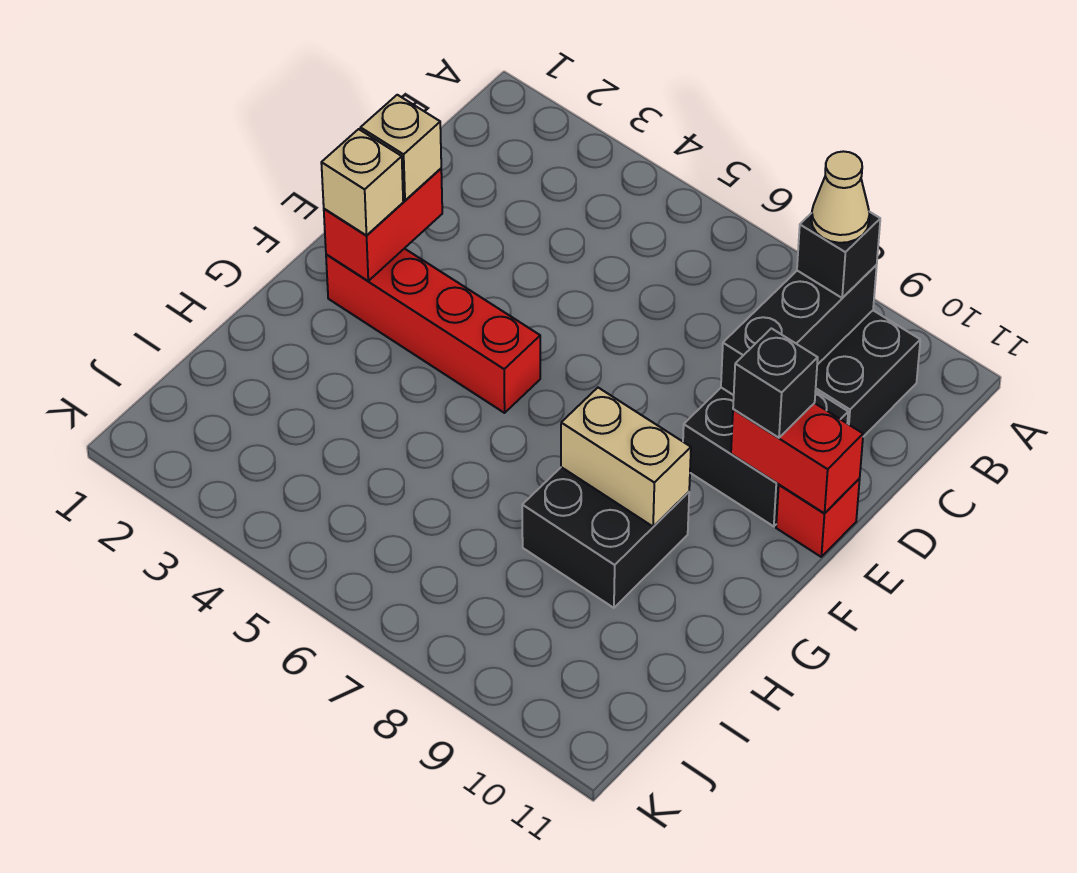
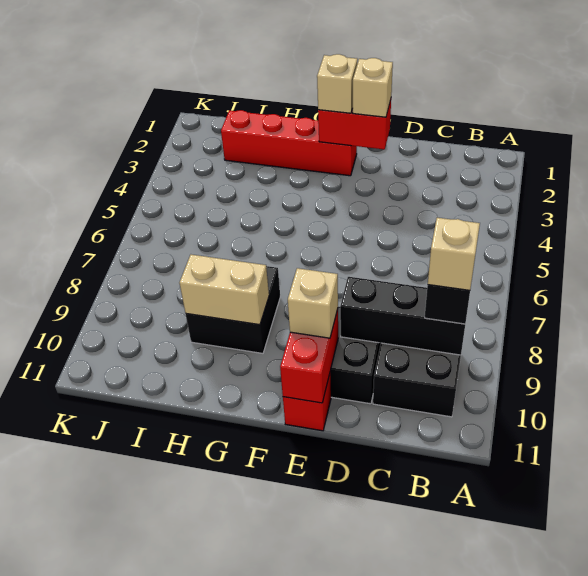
tan 1x1 cone [811,151,869,243] -> tan 1x1 brick [428,218,480,290]
black 1x1 brick [733,328,818,438] -> tan 1x1 brick [288,268,338,338]
red 1x4 brick [326,249,540,413] -> red 1x4 brick turned to [221,110,357,176]
tan 1x2 brick [561,388,691,527] -> tan 1x2 brick turned to [180,255,269,325]

